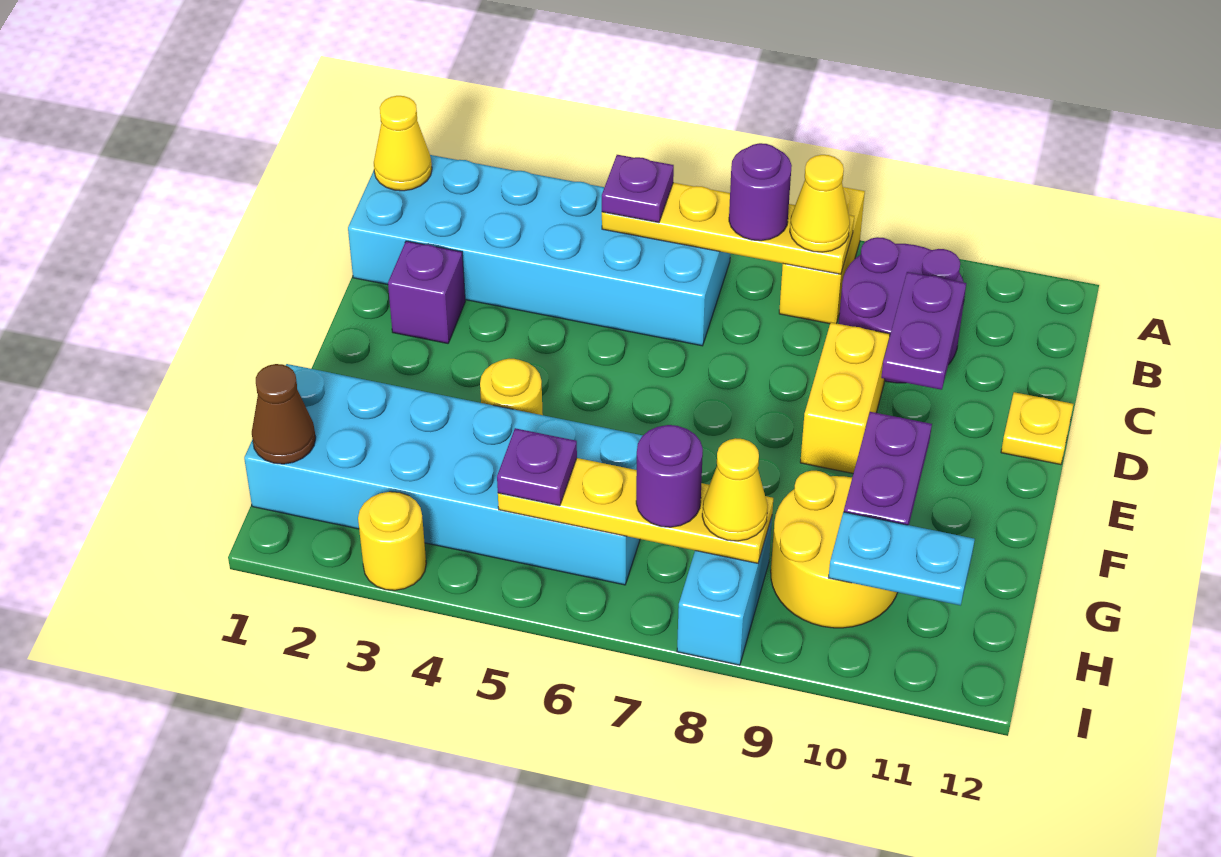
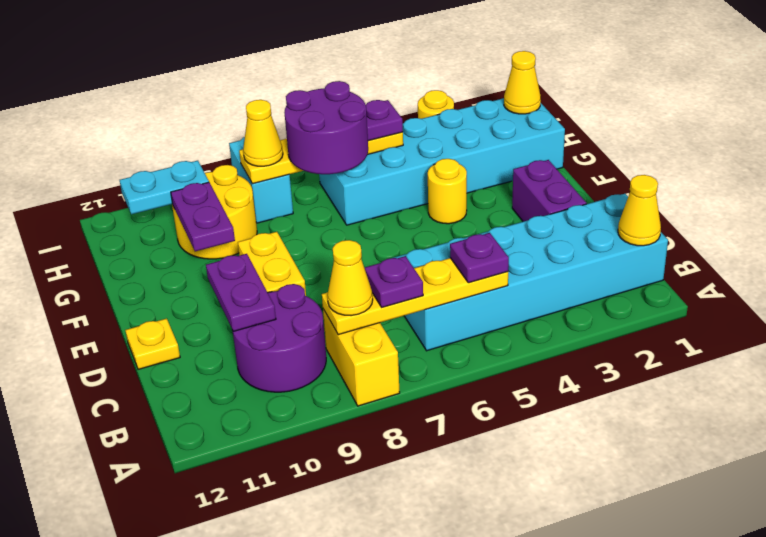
purple 1x1 round brick [729,143,792,241] -> purple 1x1 plate [365,256,423,307]
purple 1x1 brick [388,241,465,343] -> purple 1x2 brick [512,160,586,222]
brown 1x1 cone [252,364,316,464] -> yellow 1x1 cone [504,51,541,114]
purple 1x1 round brick [636,425,703,527] -> purple 2x2 round brick [284,81,368,174]

